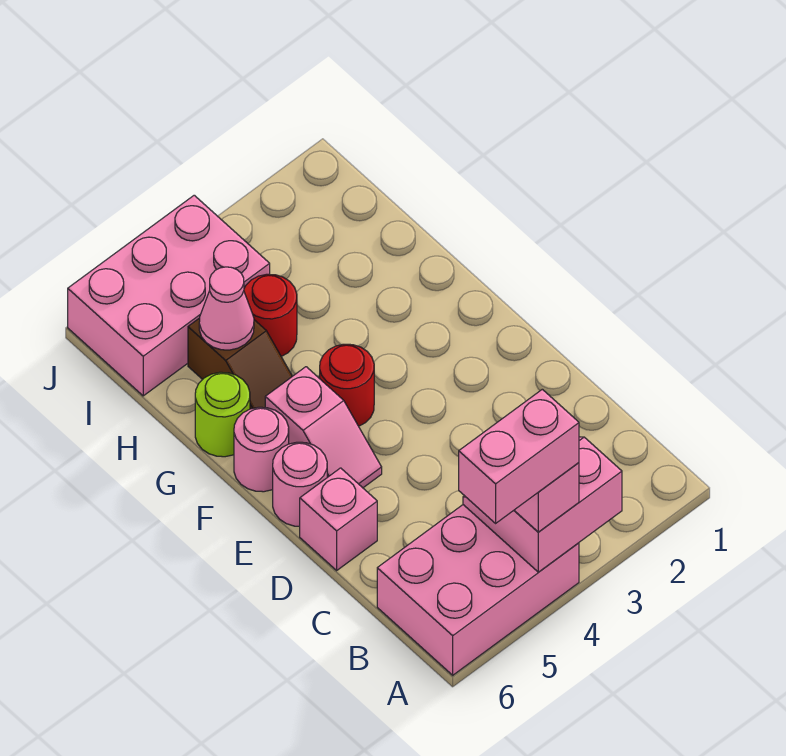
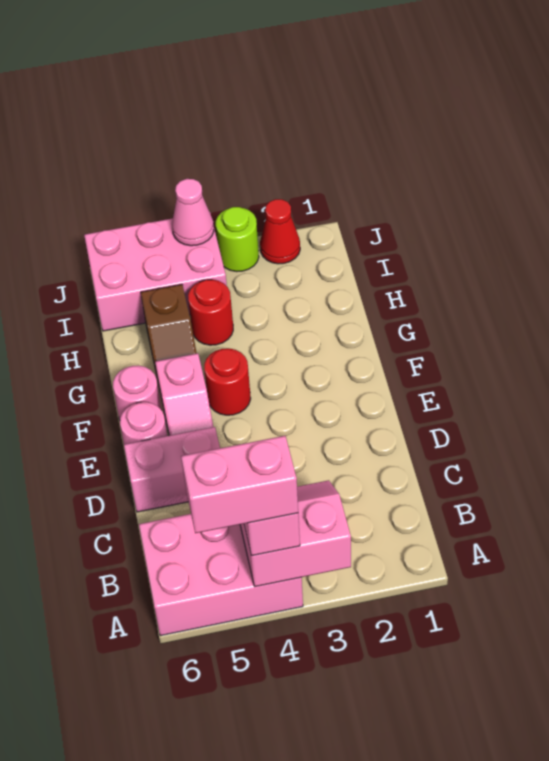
pink 1x1 brick [300,468,377,570] -> pink 1x2 brick [124,427,220,512]
lime 1x1 round brick [195,372,250,457] -> lime 1x1 round brick moved to [216,207,259,272]
pink 1x1 cone [199,267,254,350] -> pink 1x1 cone moved to [172,179,214,246]
none -> red 1x1 cone [260,199,300,264]

